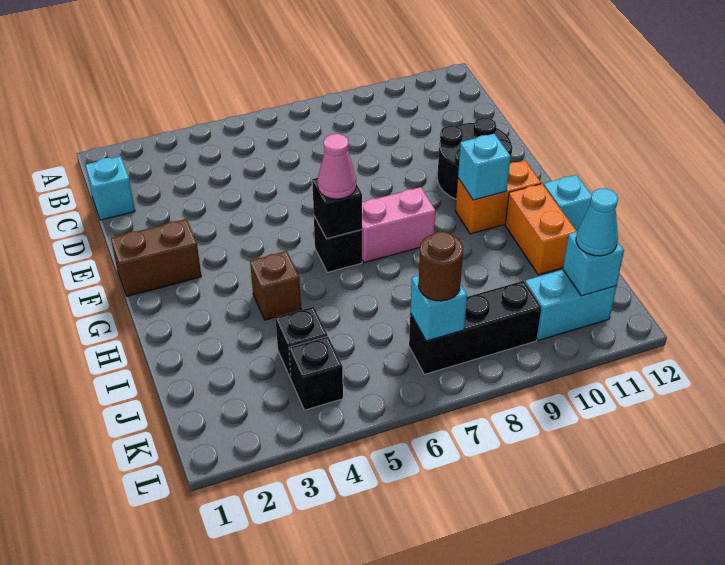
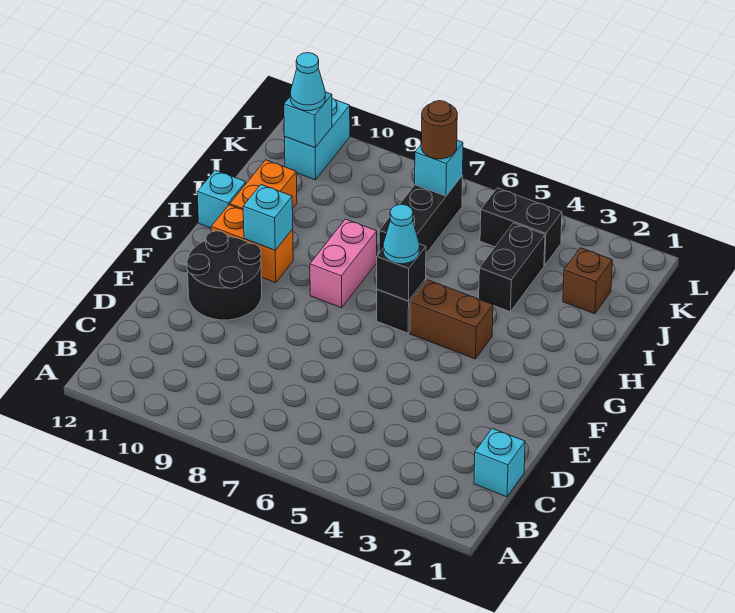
brown 1x2 brick [111,219,201,297] -> brown 1x2 brick moved to [410,280,493,359]
pink 1x1 cone [317,134,356,199] -> cyan 1x1 cone [383,204,419,264]
pink 1x2 brick [362,187,435,263] -> pink 1x2 brick turned to [310,219,377,308]
brown 1x1 brick [250,251,301,320] -> brown 1x1 brick moved to [563,248,612,314]
black 1x1 brick [275,307,328,379] -> black 1x2 brick [479,223,545,312]
black 1x1 brick [289,336,343,410] -> black 1x2 brick [480,188,562,265]
black 1x3 brick [409,281,542,374] -> black 1x3 brick turned to [379,175,463,253]
cyan 1x2 brick [525,270,617,340] -> cyan 1x2 brick turned to [285,98,350,180]

